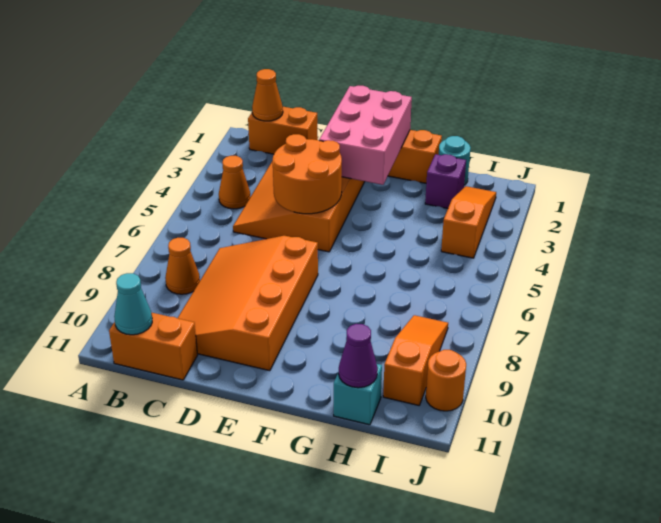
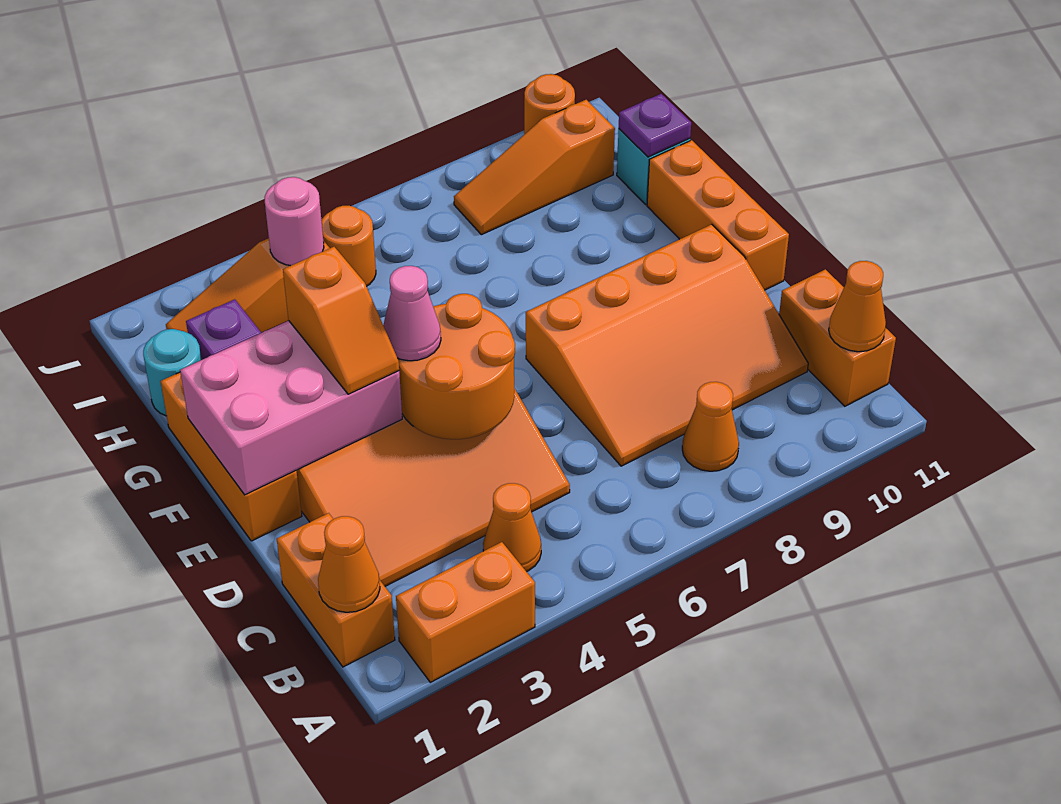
none -> orange 1x2 brick [396,542,535,682]
cyan 1x1 cone [114,273,152,335] -> orange 1x1 cone [829,261,886,352]
none -> orange 1x2 slope [283,247,399,394]
none -> pink 1x1 cone [383,266,441,361]
none -> orange 1x3 brick [647,140,789,290]
purple 1x1 cone [339,324,378,388] -> purple 1x1 plate [619,94,691,157]
none -> pink 1x1 round brick [264,177,324,266]
none -> orange 1x1 round brick [321,206,376,286]

